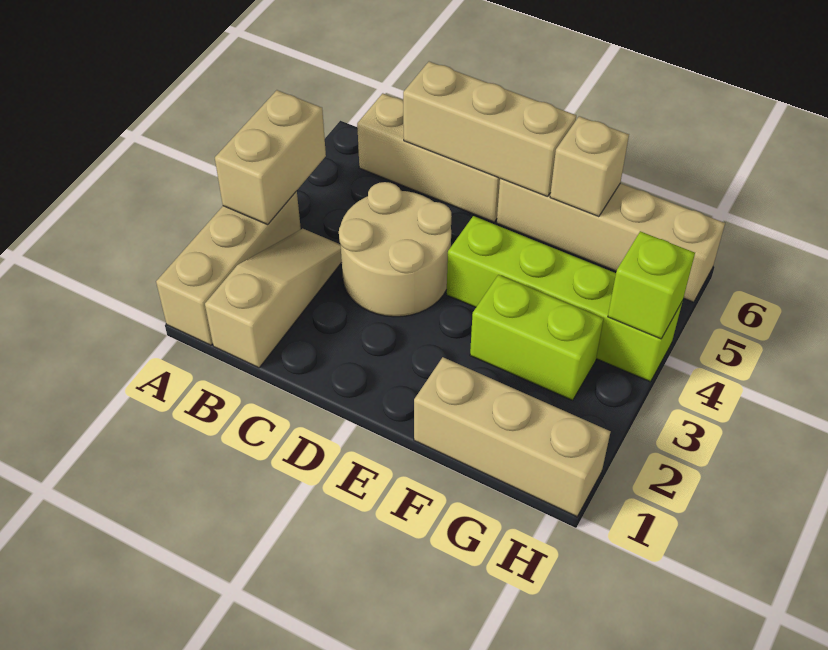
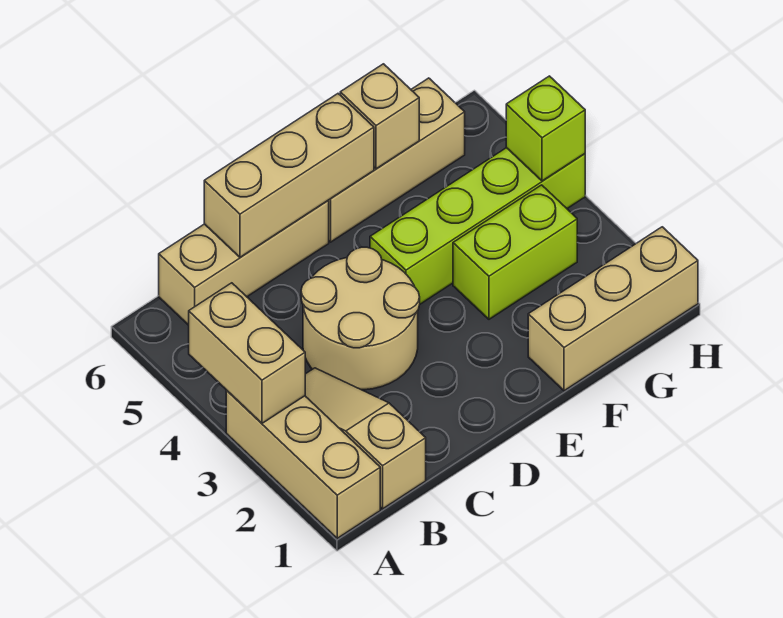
tan 1x4 brick [497,178,725,302] -> tan 1x3 brick [328,78,465,242]

